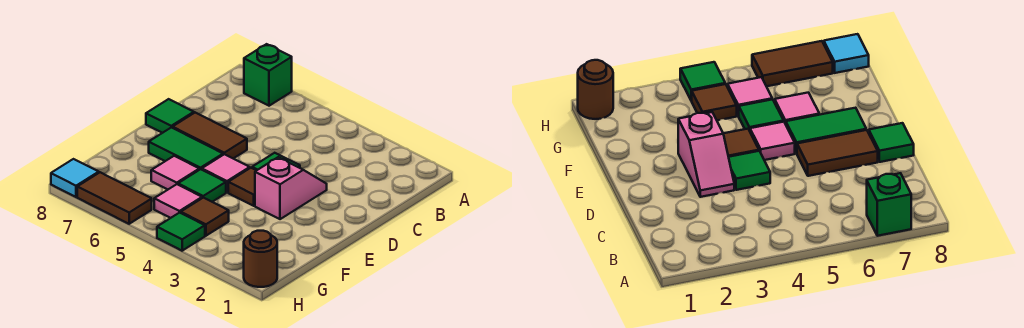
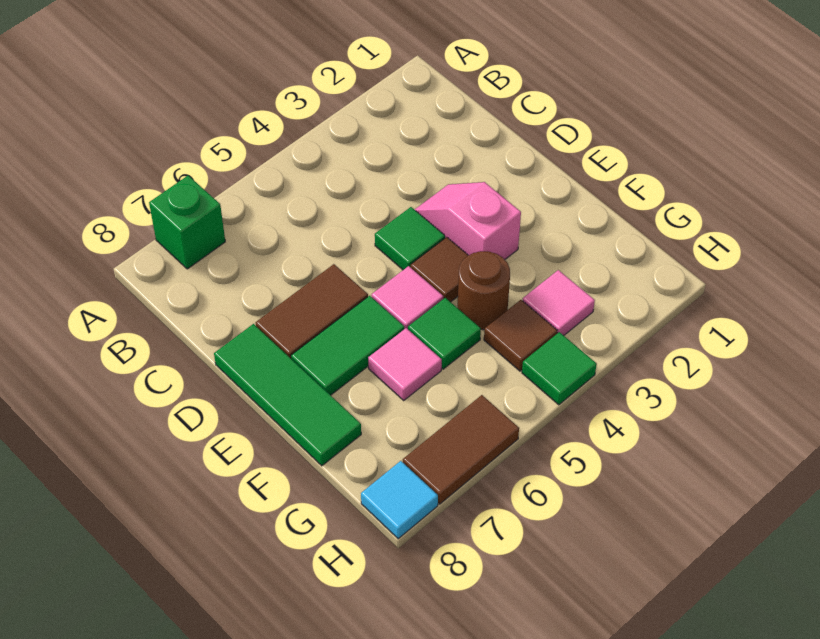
green 1x1 tile [146,99,194,133] -> green 1x3 tile [214,324,361,466]
pink 1x1 tile [154,184,202,218] -> pink 1x1 tile moved to [523,270,595,335]
brown 1x1 round brick [244,231,277,287] -> brown 1x1 round brick moved to [458,251,510,330]

